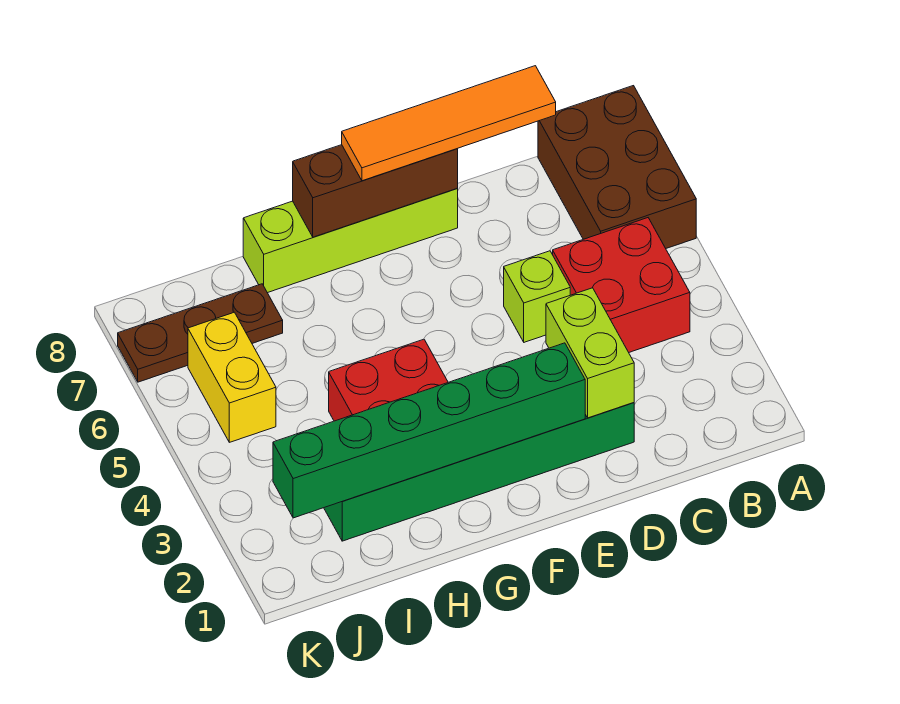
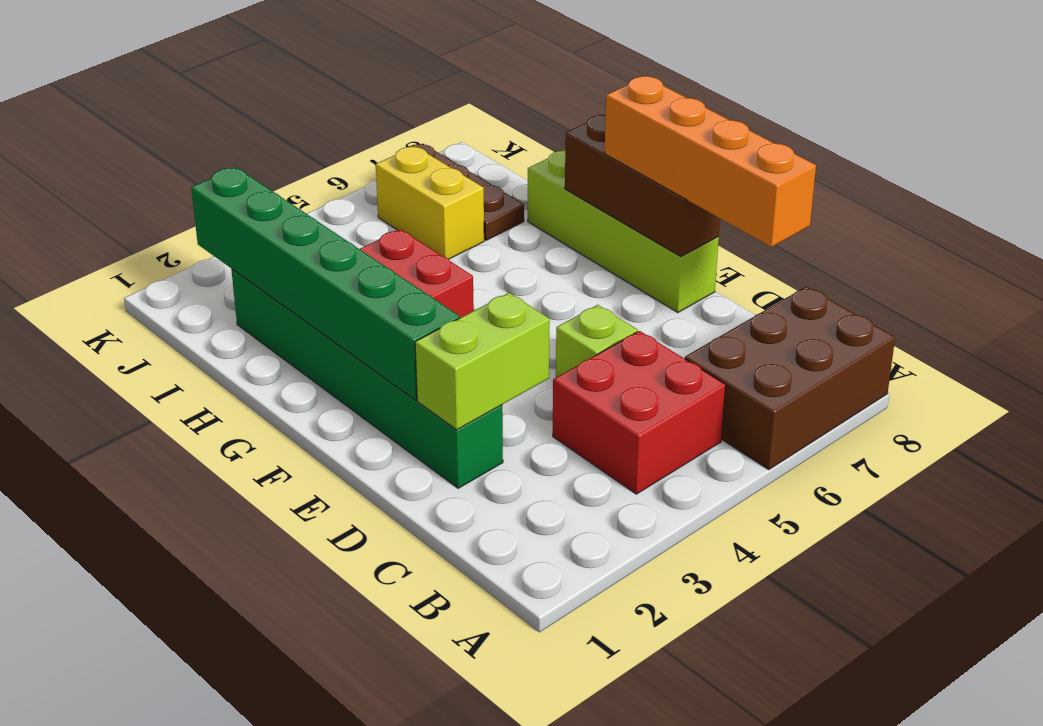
orange 1x4 tile [342,66,556,181] -> orange 1x4 brick [605,76,816,247]
yellow 1x2 brick [188,312,276,442] -> yellow 1x2 brick turned to [376,146,484,259]

